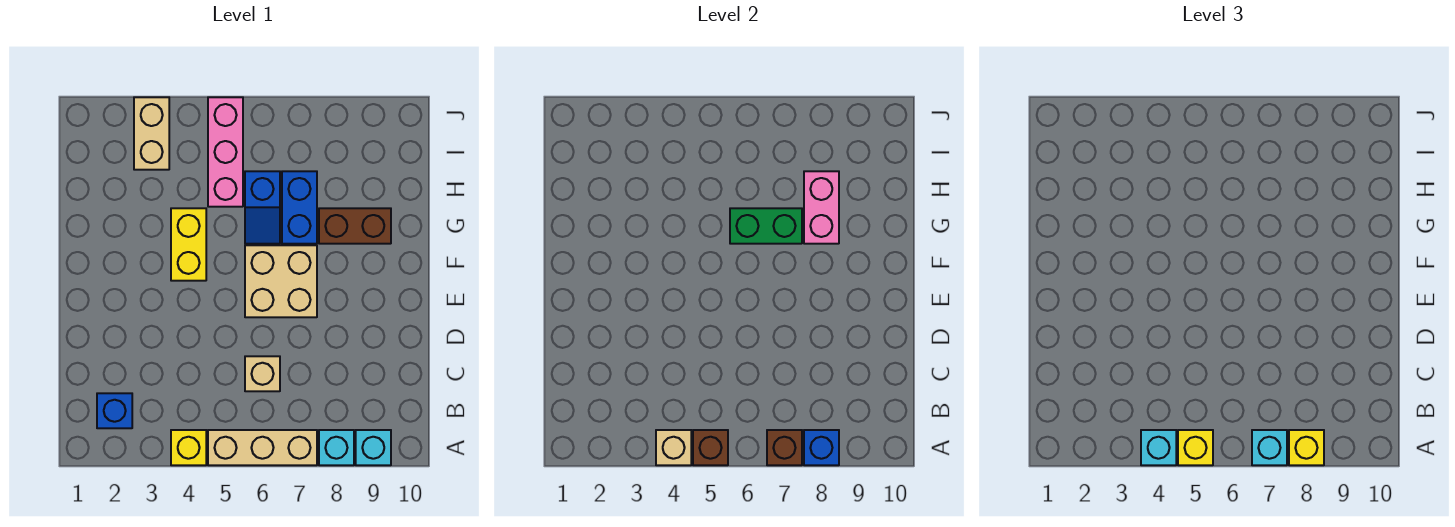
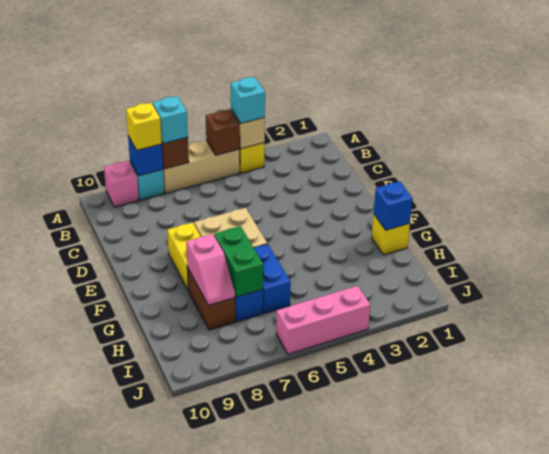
yellow 1x1 brick [1178,430,1213,465] -> yellow 1x1 brick moved to [372,214,410,255]
cyan 1x1 brick [356,430,391,465] -> pink 1x1 brick [104,161,139,207]
blue 1x1 brick [97,393,132,428] -> blue 1x1 brick moved to [374,181,413,230]
tan 1x1 brick [245,356,280,391] -> none
yellow 1x2 brick [171,208,206,281] -> yellow 1x2 brick moved to [167,222,201,290]
blue 1x2 slope [245,171,280,244] -> blue 1x2 brick [254,244,291,313]
green 1x2 brick [730,208,802,244] -> green 1x2 brick turned to [214,226,263,297]
brown 1x2 brick [319,208,391,244] -> brown 1x2 brick turned to [187,267,235,330]
pink 1x2 brick [804,171,839,244] -> pink 1x2 slope [186,234,235,305]
pink 1x3 brick [208,97,243,207] -> pink 1x3 brick turned to [276,286,370,354]
tan 1x2 brick [134,97,169,170] -> none

